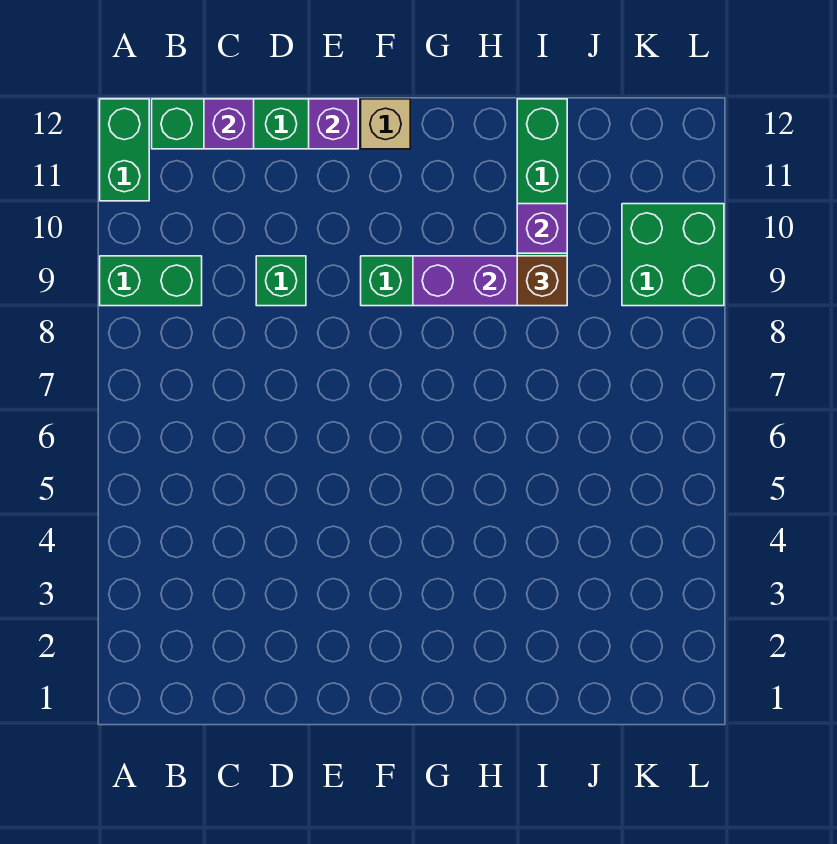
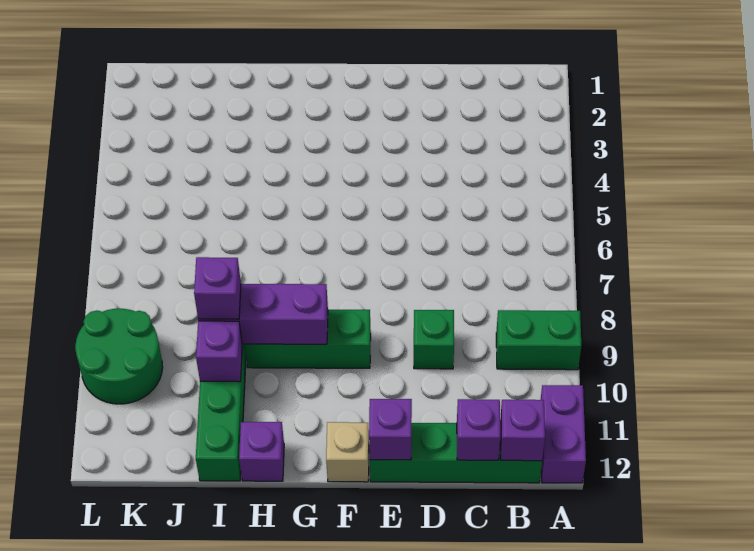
green 1x2 brick [100,99,149,201] -> purple 1x2 brick [541,385,586,483]
none -> purple 1x1 brick [500,400,545,461]
none -> purple 1x1 brick [239,422,284,481]
brown 1x1 brick [517,256,567,306] -> purple 1x1 brick [194,257,241,319]
green 2x2 brick [622,204,724,306] -> green 2x2 round brick [75,309,163,404]

